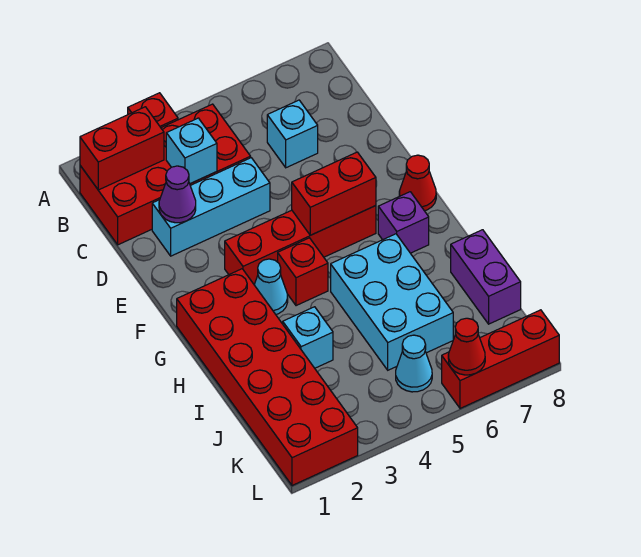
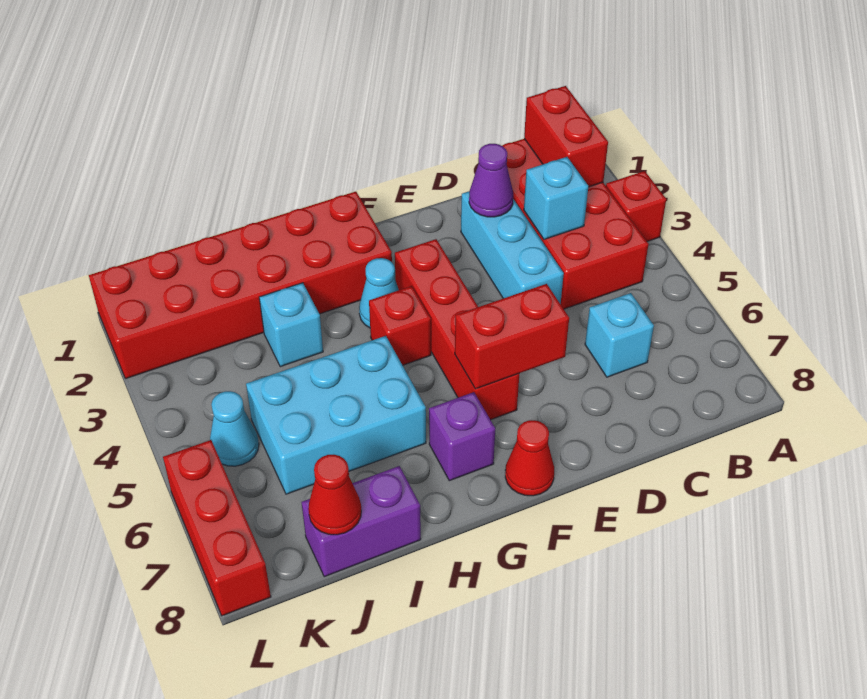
red 1x2 brick [292,152,376,235] -> red 1x2 brick turned to [455,284,569,389]
red 1x1 cone [448,318,485,375] -> red 1x1 cone moved to [308,455,361,535]

